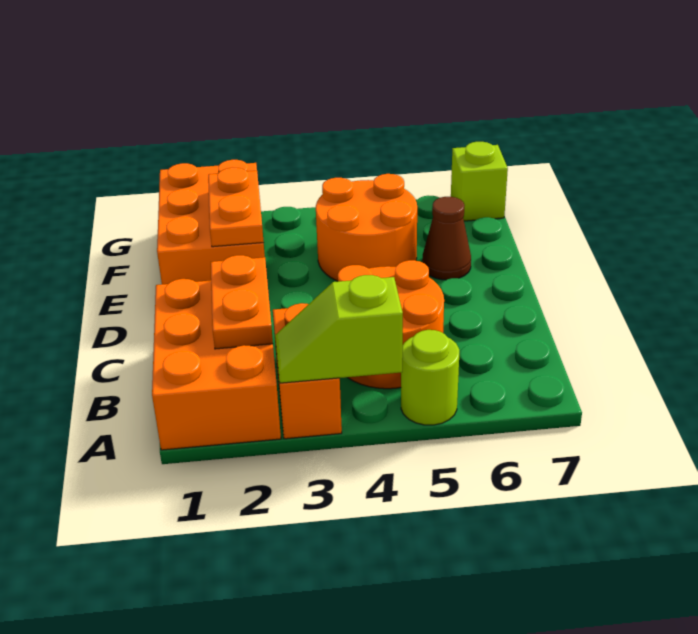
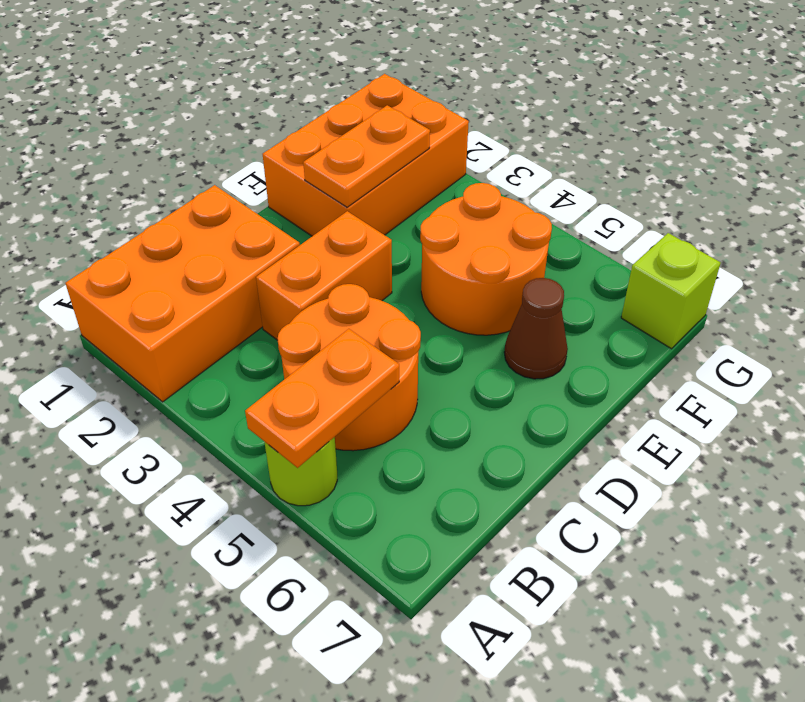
orange 1x2 brick [273,303,342,439] -> orange 1x2 brick moved to [256,211,392,340]
lime 1x2 slope [275,275,403,383] -> none
orange 1x2 plate [211,255,273,349] -> orange 1x2 plate moved to [245,329,399,468]

